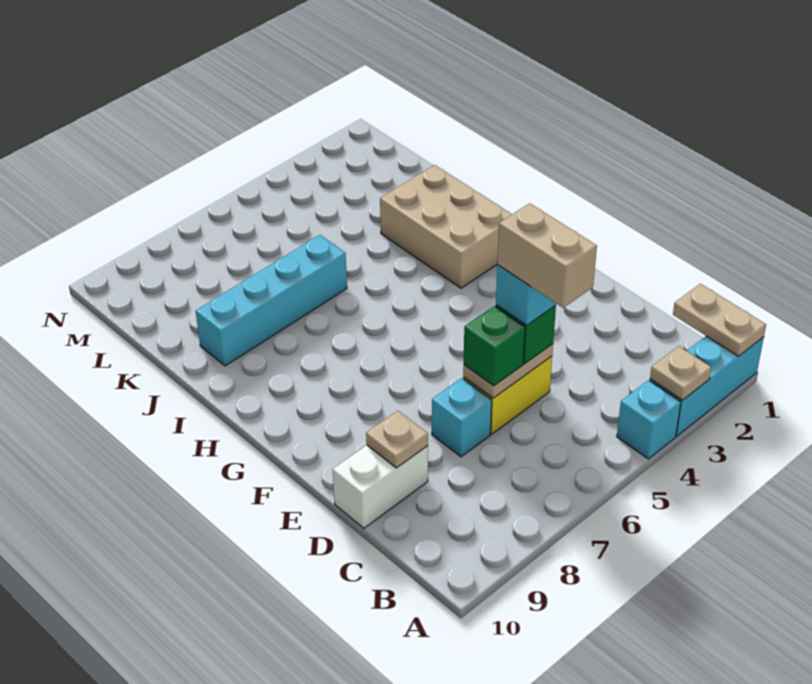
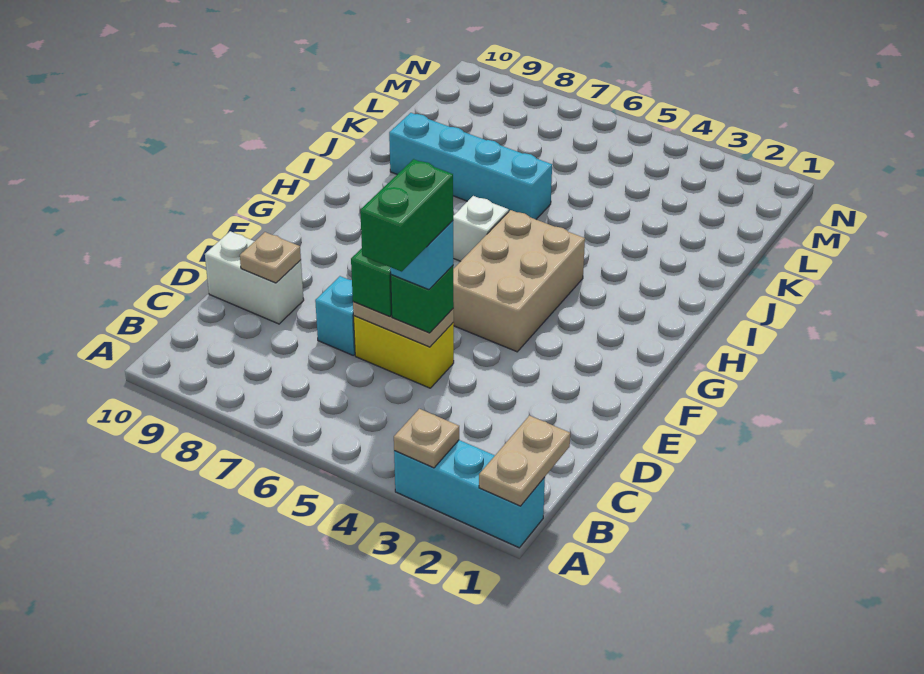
cyan 1x1 brick [617,380,681,459] -> none
tan 1x2 brick [497,203,597,308] -> green 1x2 brick [360,159,453,271]
tan 2x3 brick [380,165,512,288] -> tan 2x3 brick moved to [453,210,585,352]
none -> white 1x1 brick [453,196,509,261]

